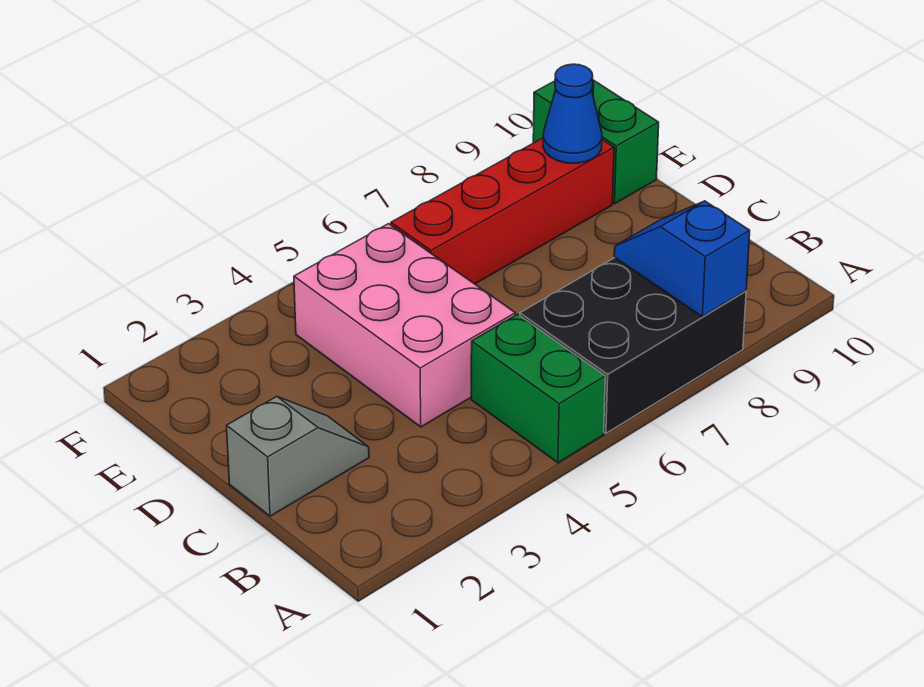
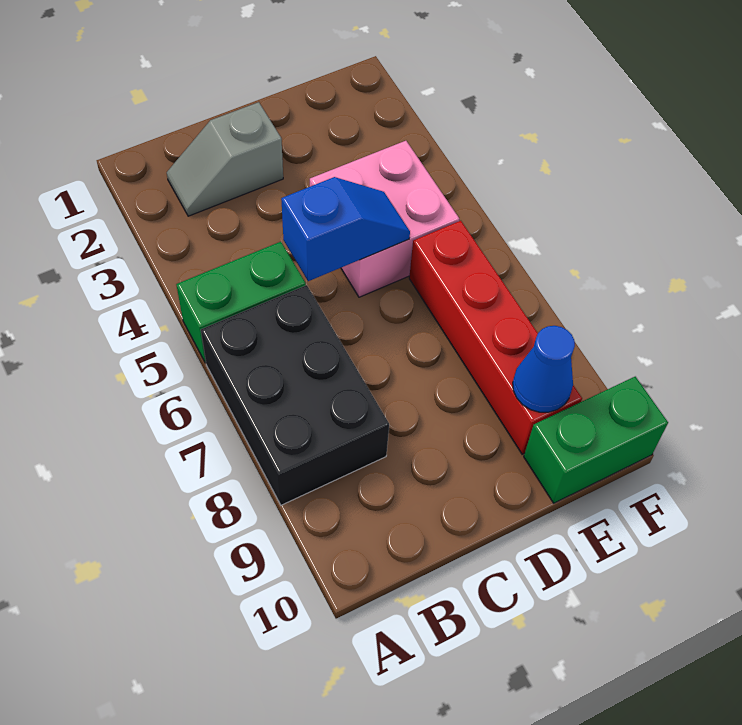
blue 1x2 slope [614,201,750,317] -> blue 1x2 slope moved to [281,177,410,281]
grey 1x2 slope [227,397,369,516] -> grey 1x2 slope turned to [167,102,283,216]
pink 2x3 brick [294,224,515,427] -> pink 2x2 brick [310,141,459,297]

